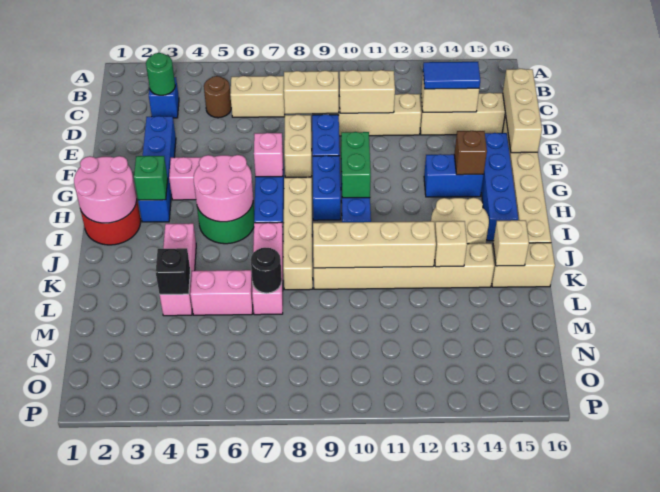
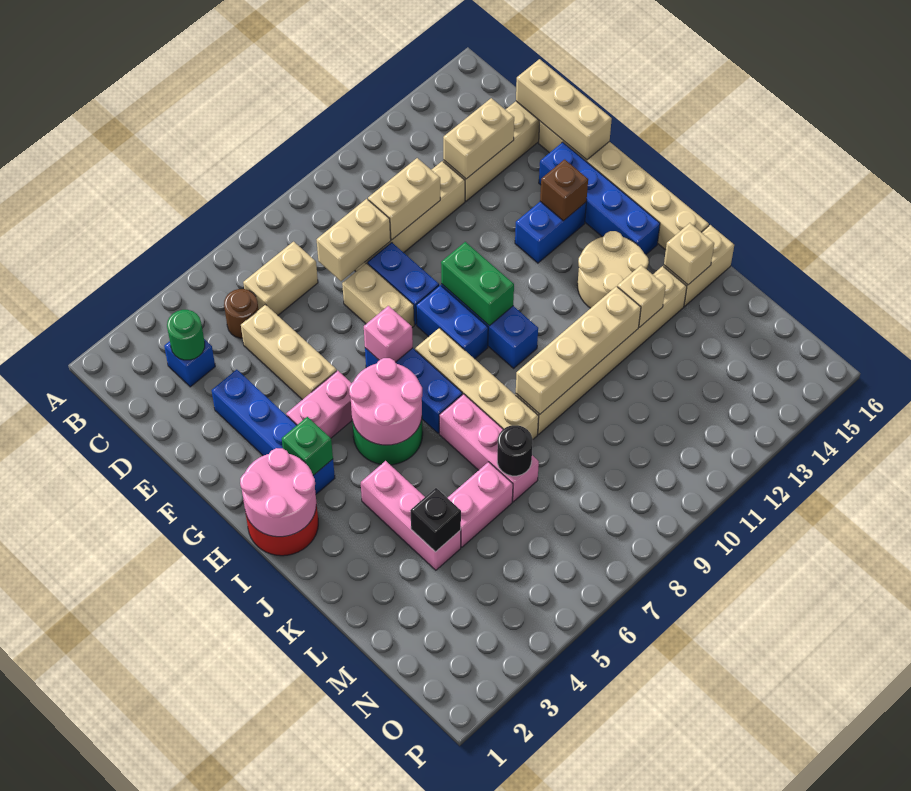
none -> tan 1x3 brick [241,305,337,400]
blue 1x2 tile [423,62,480,89] -> none

